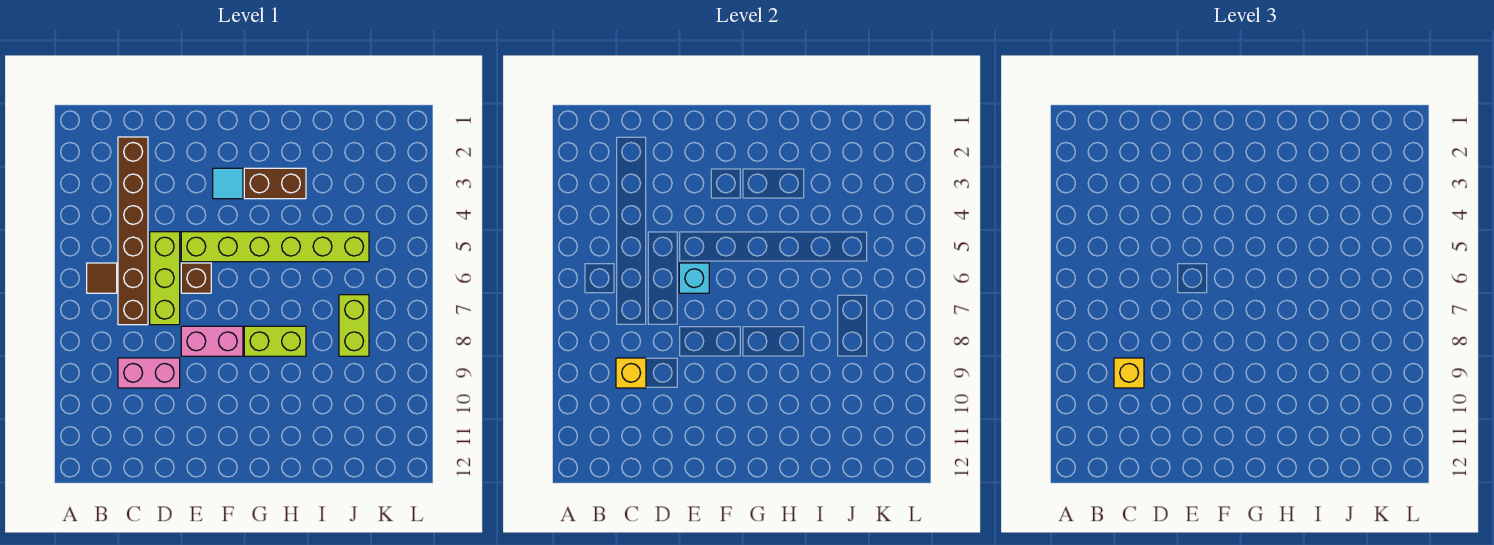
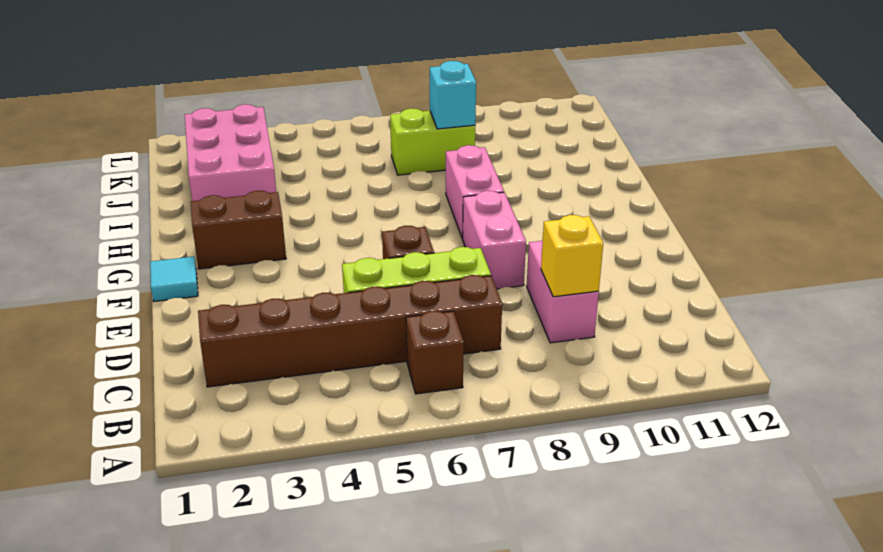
brown 1x1 tile [87,263,117,293] -> brown 1x1 brick [406,311,464,394]
yellow 1x1 brick [1114,358,1144,388] -> none
lime 1x6 brick [181,232,369,262] -> none
cyan 1x1 brick [679,263,709,293] -> cyan 1x1 brick moved to [430,61,476,129]
cyan 1x1 tile [213,168,243,199] -> cyan 1x1 tile moved to [150,257,198,301]
brown 1x2 brick [244,168,306,199] -> brown 1x2 brick turned to [191,191,286,269]
lime 1x2 brick [244,326,306,356] -> pink 1x2 brick [446,145,504,239]
none -> pink 2x3 brick [185,104,276,201]

